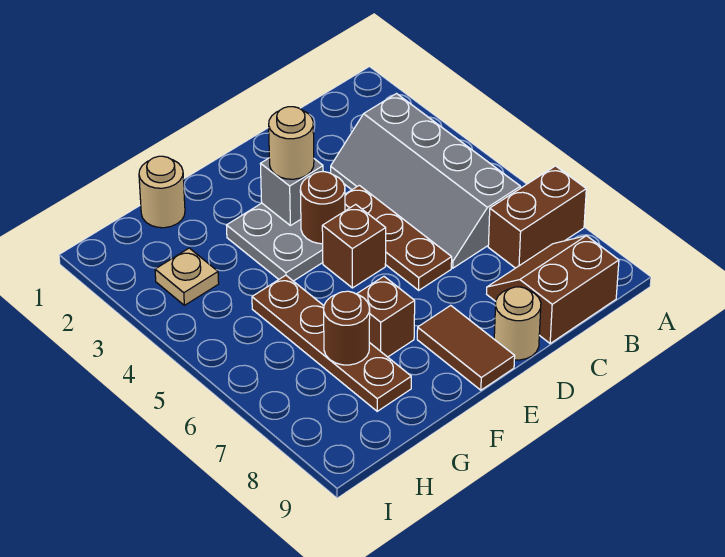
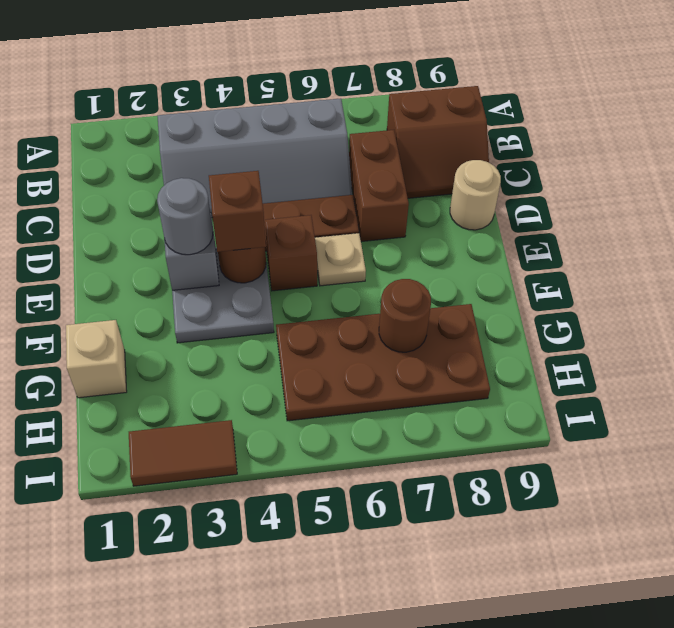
brown 1x2 brick [488,166,586,268] -> brown 1x2 brick moved to [349,130,409,241]
brown 2x2 slope [487,236,619,343] -> brown 2x2 slope turned to [387,86,489,198]
tan 1x1 round brick [269,107,314,179] -> grey 1x1 round brick [157,178,213,255]
brown 1x2 tile [417,305,515,390] -> brown 1x2 tile moved to [129,420,237,486]
brown 1x1 brick [357,277,415,357] -> brown 1x1 brick moved to [209,171,266,252]
tan 1x1 round brick [139,156,185,228] -> tan 1x1 brick [66,320,127,398]
brown 1x4 plate [252,275,411,411] -> brown 2x4 plate [276,304,490,421]
tan 1x1 plate [155,248,219,305] -> tan 1x1 plate moved to [315,233,366,286]

